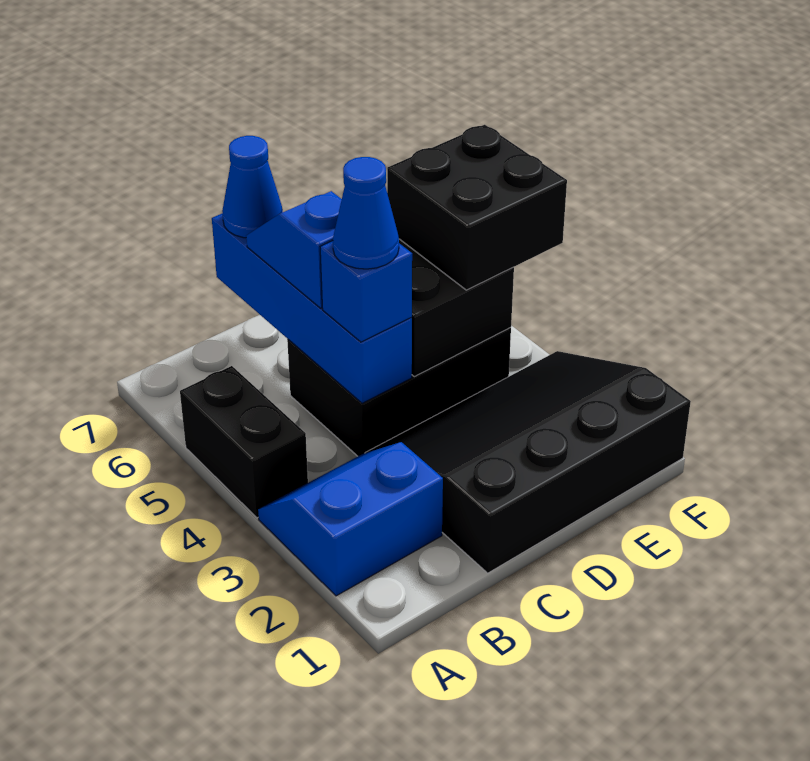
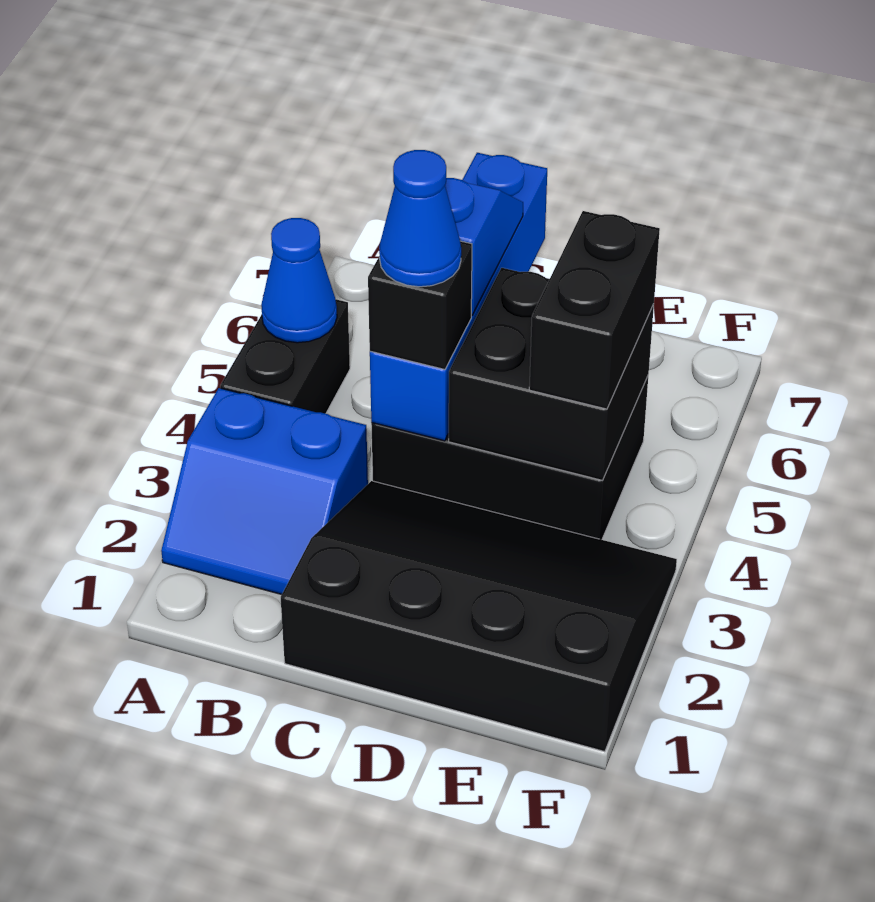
blue 2x2 slope [258,442,443,596] -> blue 2x2 slope turned to [161,388,368,595]
blue 1x1 brick [320,241,412,342] -> black 1x1 brick [368,241,472,370]
blue 1x1 cone [222,136,283,238] -> blue 1x1 cone moved to [261,218,337,343]
black 2x2 brick [387,125,567,290] -> black 1x2 brick [529,211,660,409]

